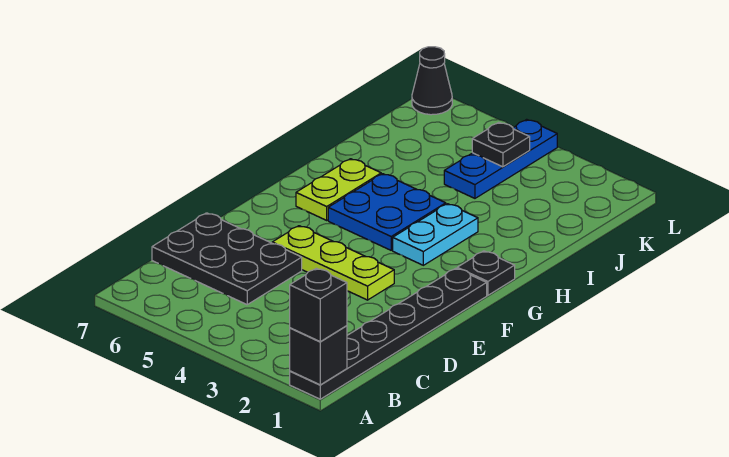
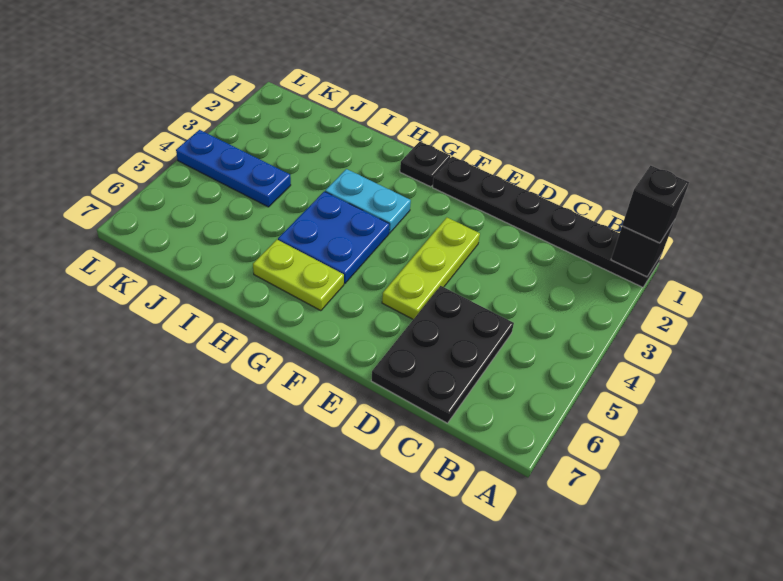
black 1x1 plate [472,122,530,167] -> none
black 1x1 cone [412,47,452,115] -> none

